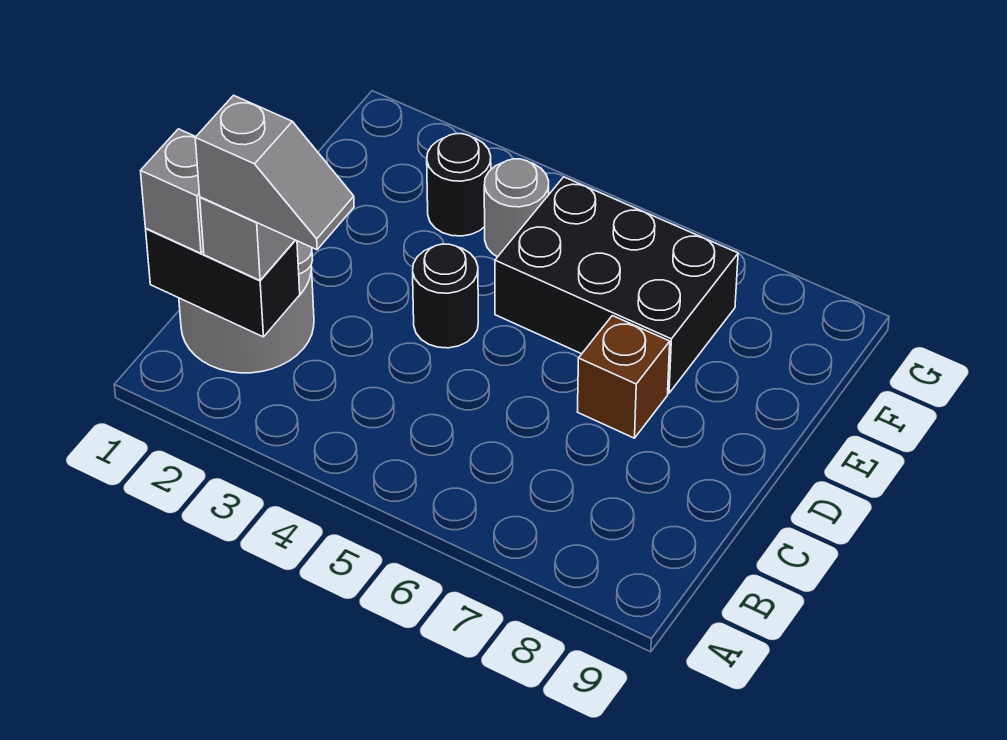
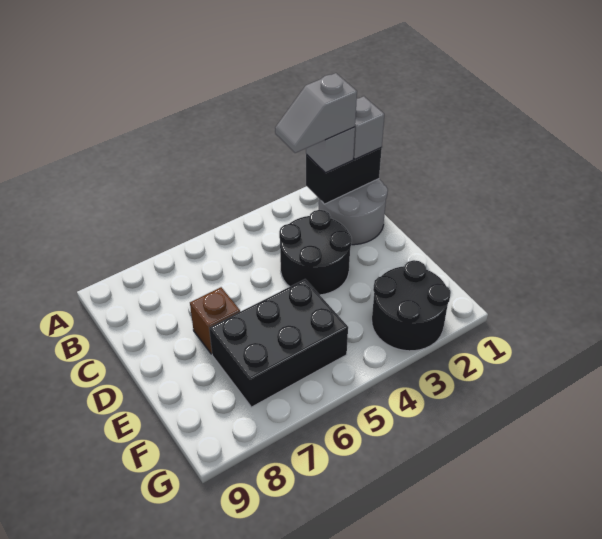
black 1x1 round brick [413,244,478,348] -> black 2x2 round brick [279,210,352,295]
black 1x1 round brick [427,134,491,236] -> black 2x2 round brick [372,260,451,351]
grey 1x1 round brick [484,159,549,257] -> none

